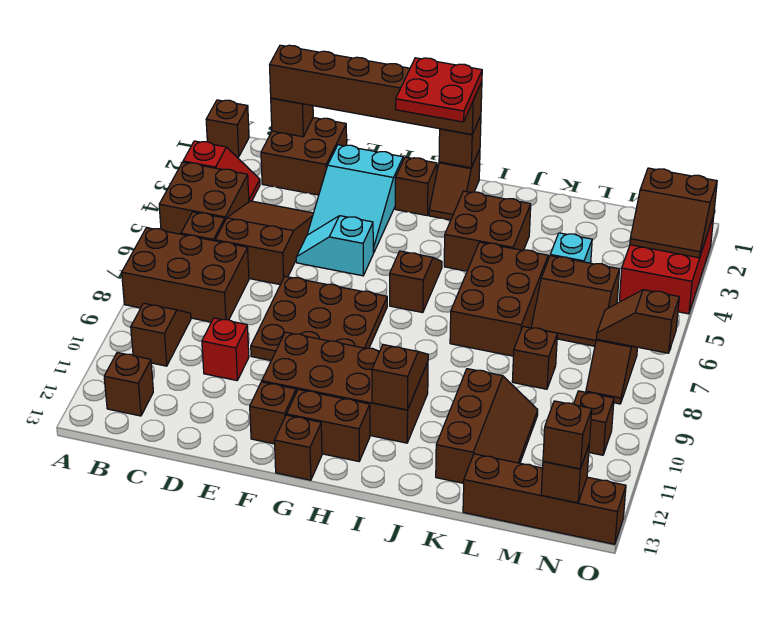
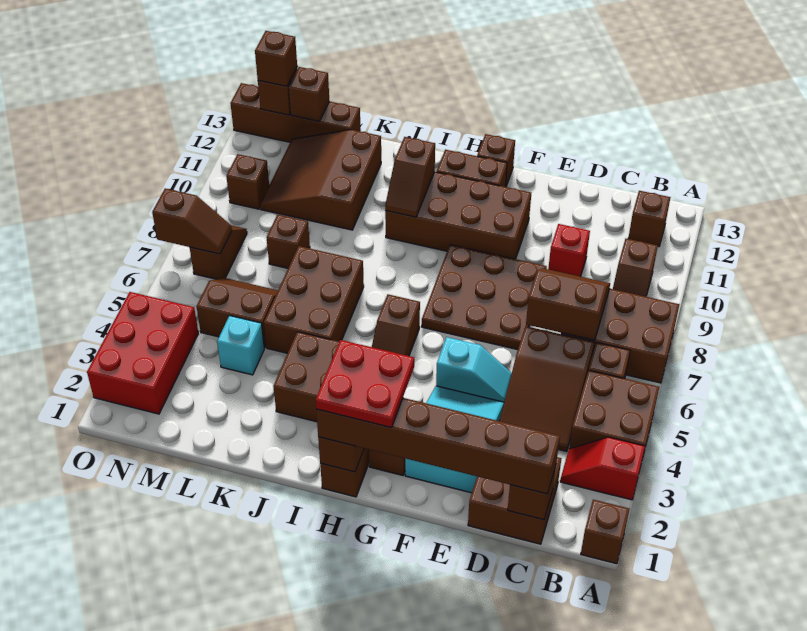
brown 1x1 brick [250,382,296,444] -> brown 1x1 brick moved to [289,67,329,121]
brown 2x3 slope [436,369,538,483] -> brown 3x3 slope [260,130,381,230]
brown 2x2 slope [630,168,717,258] -> brown 2x2 slope moved to [526,268,610,340]

